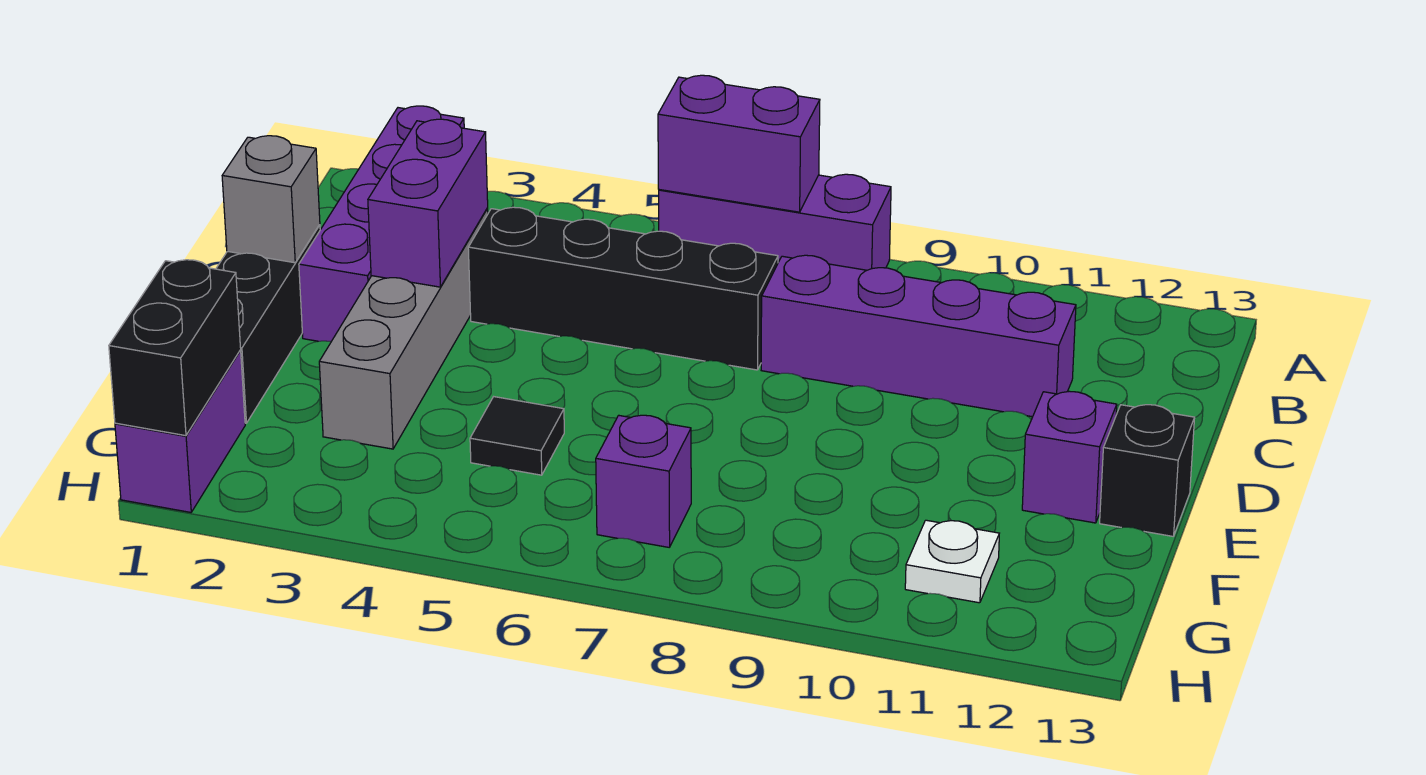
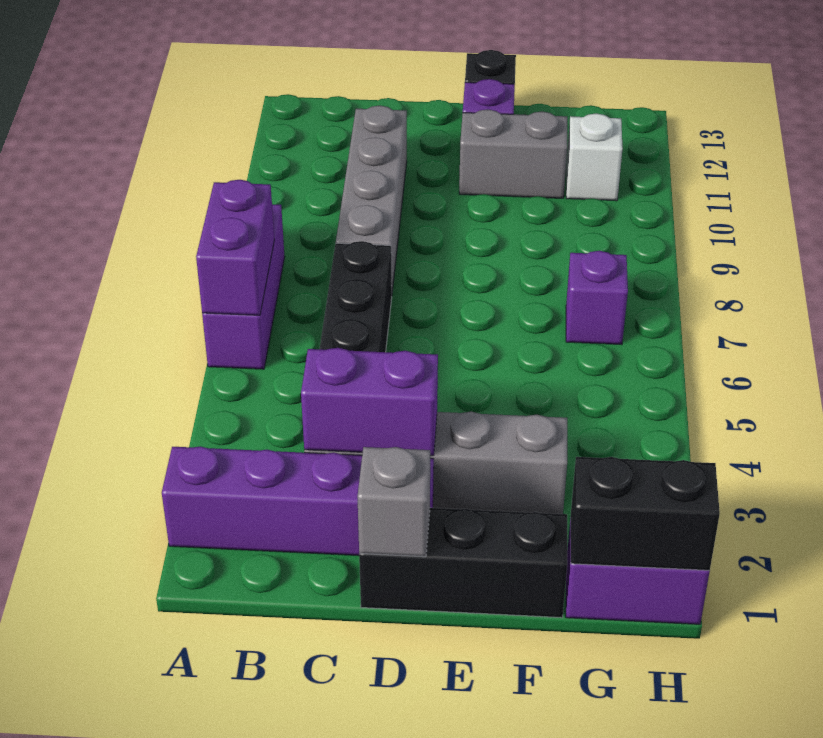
purple 1x4 brick [761,255,1076,417] -> grey 1x4 brick [336,106,407,290]
none -> grey 1x2 brick [459,110,567,198]
black 1x1 tile [470,397,564,475] -> none
white 1x1 plate [905,520,999,603] -> white 1x1 brick [566,113,623,201]

